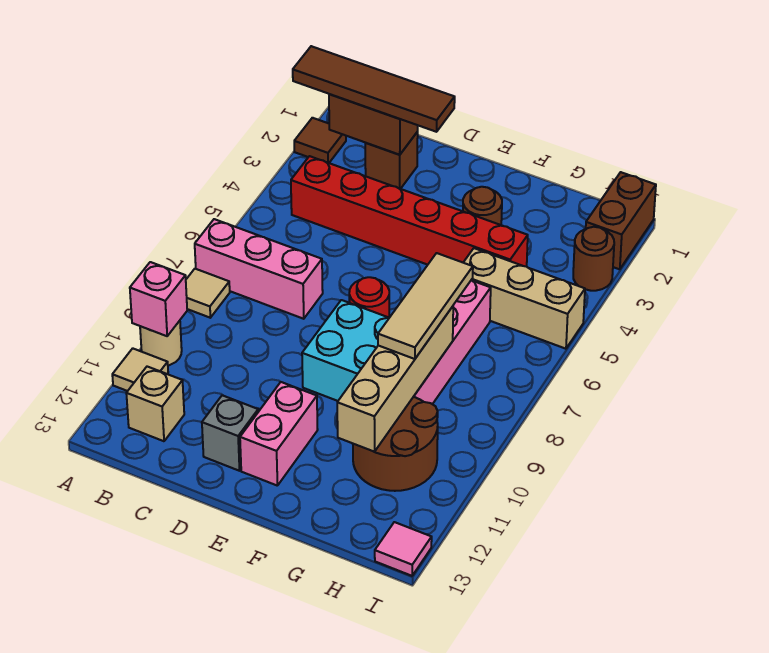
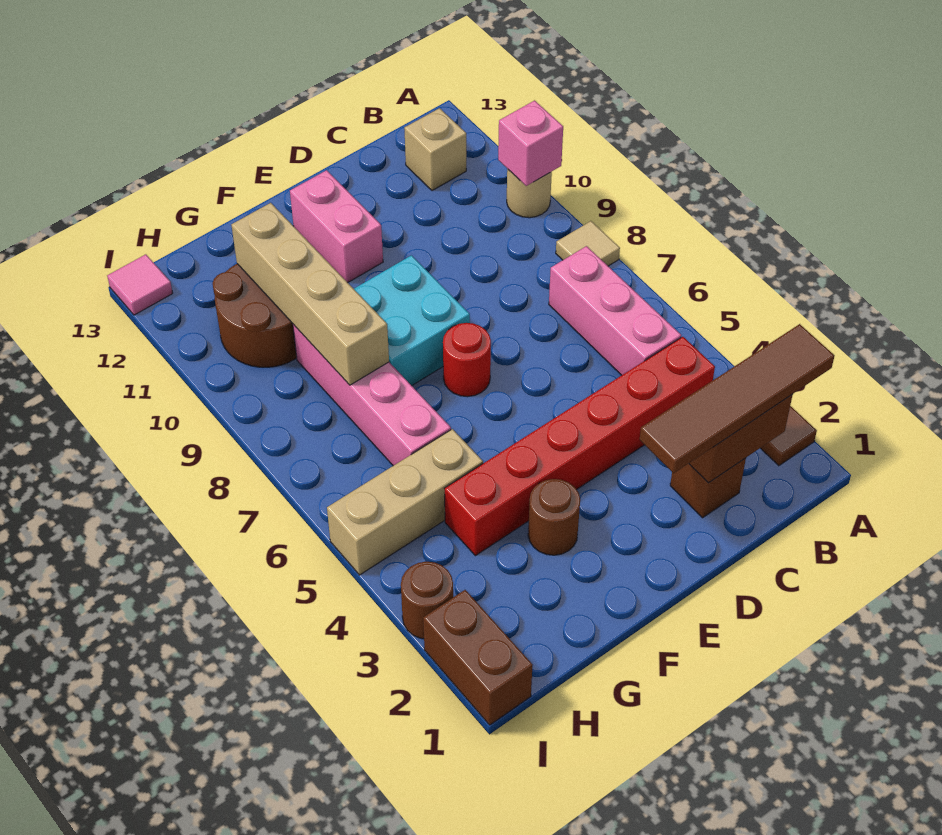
pink 1x3 brick [195,219,323,319] -> pink 1x3 brick turned to [549,246,681,375]
tan 1x1 tile [112,348,168,391] -> none
grey 1x1 brick [202,395,258,471] -> none
tan 1x3 tile [378,253,473,359] -> none

